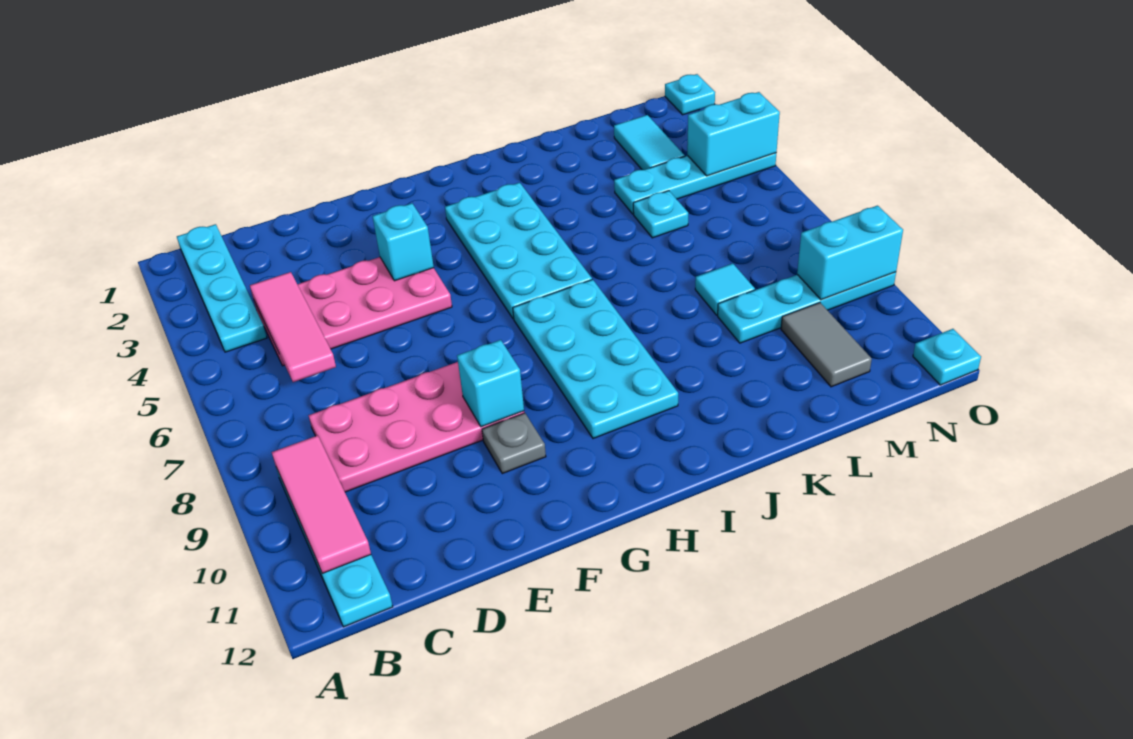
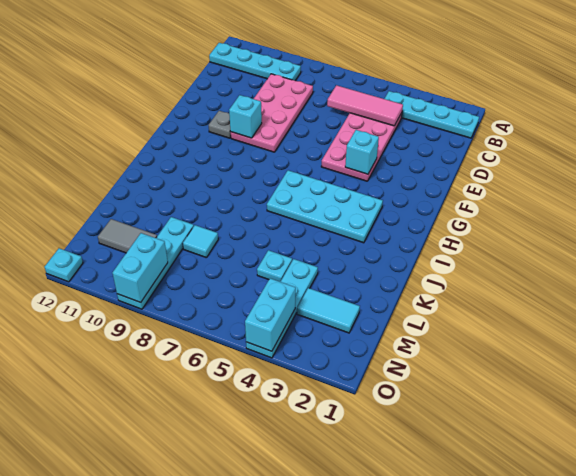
pink 1x3 tile [272,435,371,574] -> none
cyan 2x4 plate [513,279,678,439] -> none
cyan 1x1 plate [665,74,715,115] -> none

